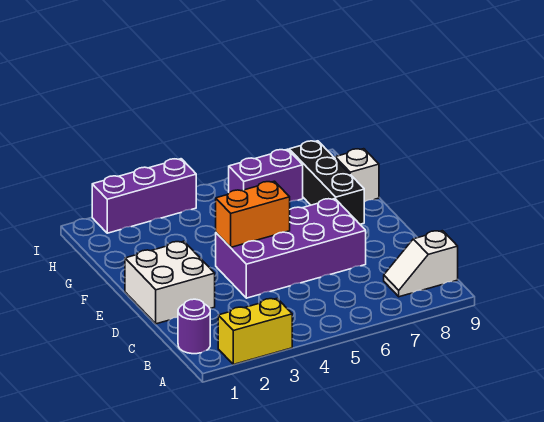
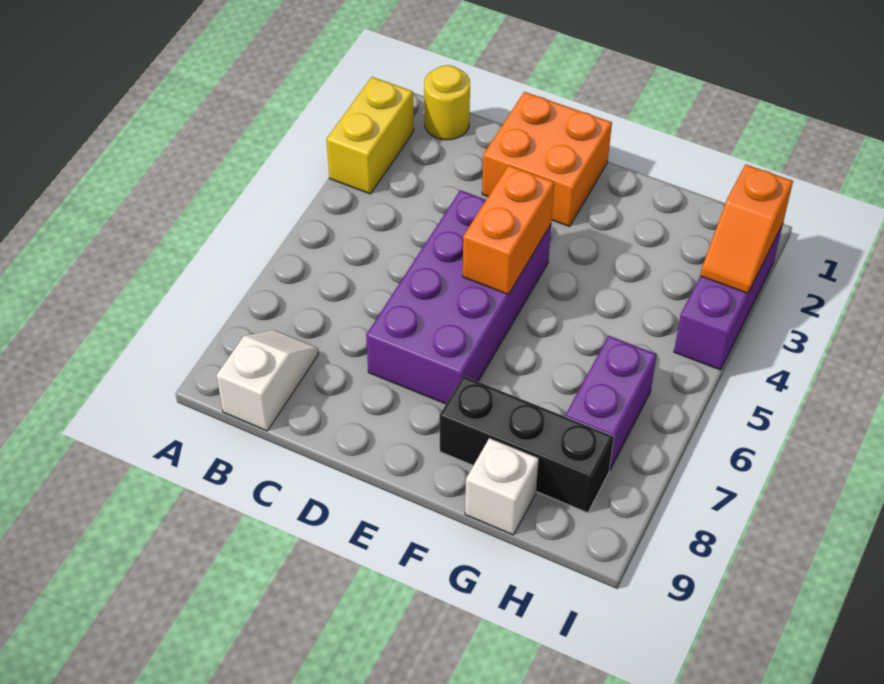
purple 1x1 round brick [178,299,210,354] -> yellow 1x1 round brick [424,65,470,140]
white 2x2 brick [125,241,215,324] -> orange 2x2 brick [482,92,612,226]
none -> orange 1x2 slope [700,164,793,293]

